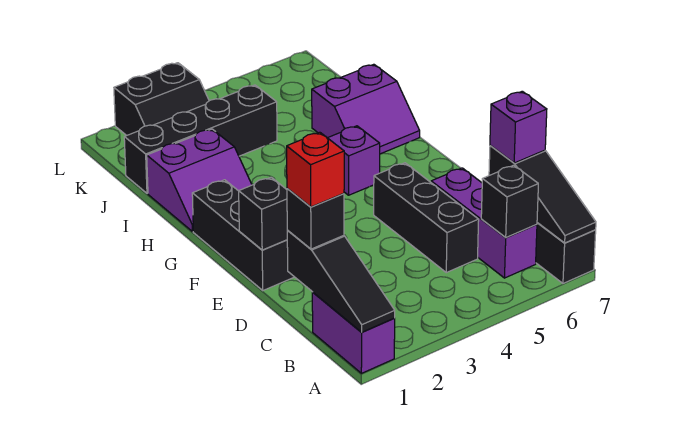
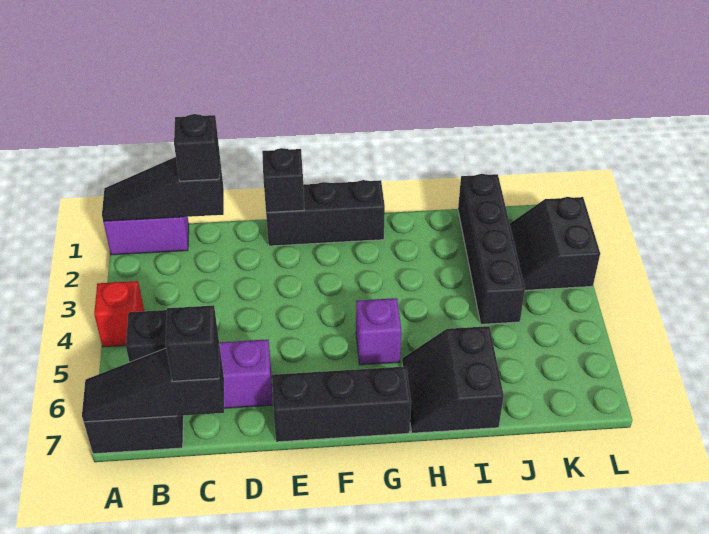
red 1x1 brick [287,132,344,207] -> red 1x1 brick moved to [94,281,144,347]
black 1x3 brick [374,163,479,272] -> black 1x3 brick moved to [272,366,411,442]
purple 1x1 brick [490,91,547,163] -> black 1x1 brick [165,305,219,381]
purple 2x2 slope [147,129,252,231] -> none
purple 2x2 slope [312,64,420,154] -> black 2x2 slope [402,326,504,433]

